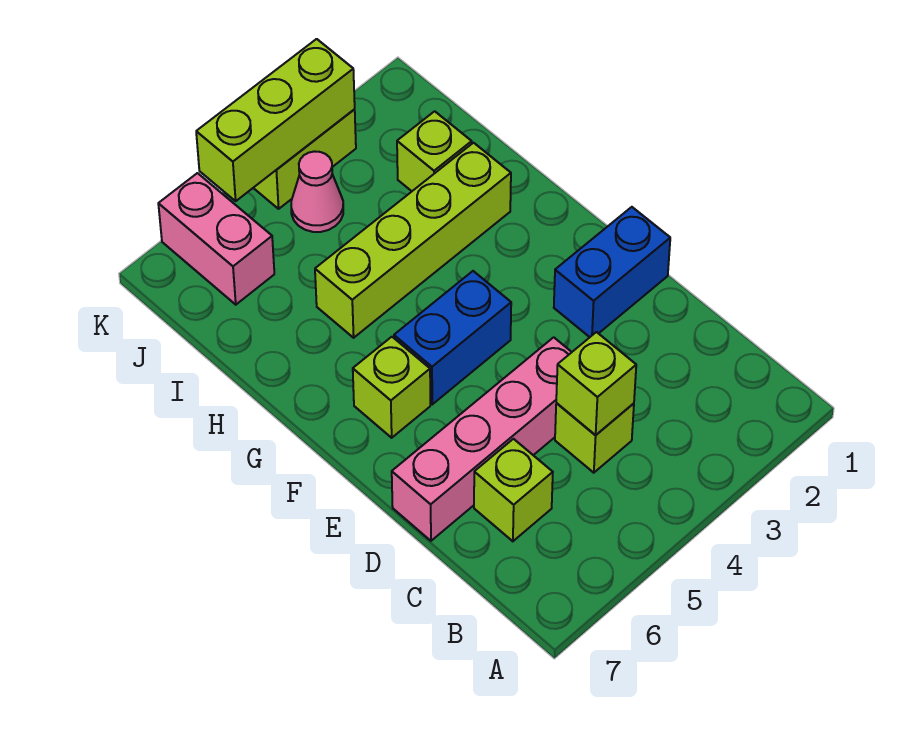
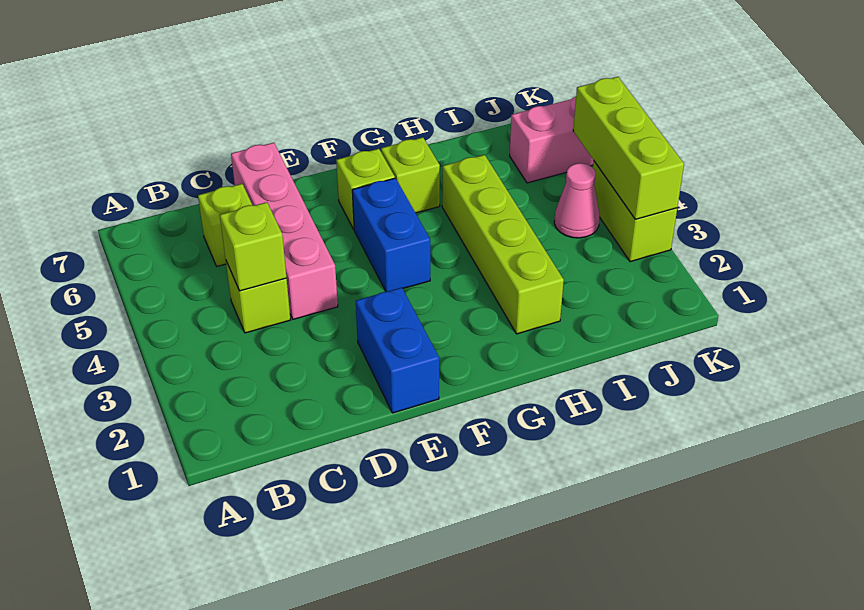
lime 1x1 brick [397,111,472,191] -> lime 1x1 brick moved to [381,137,440,213]

